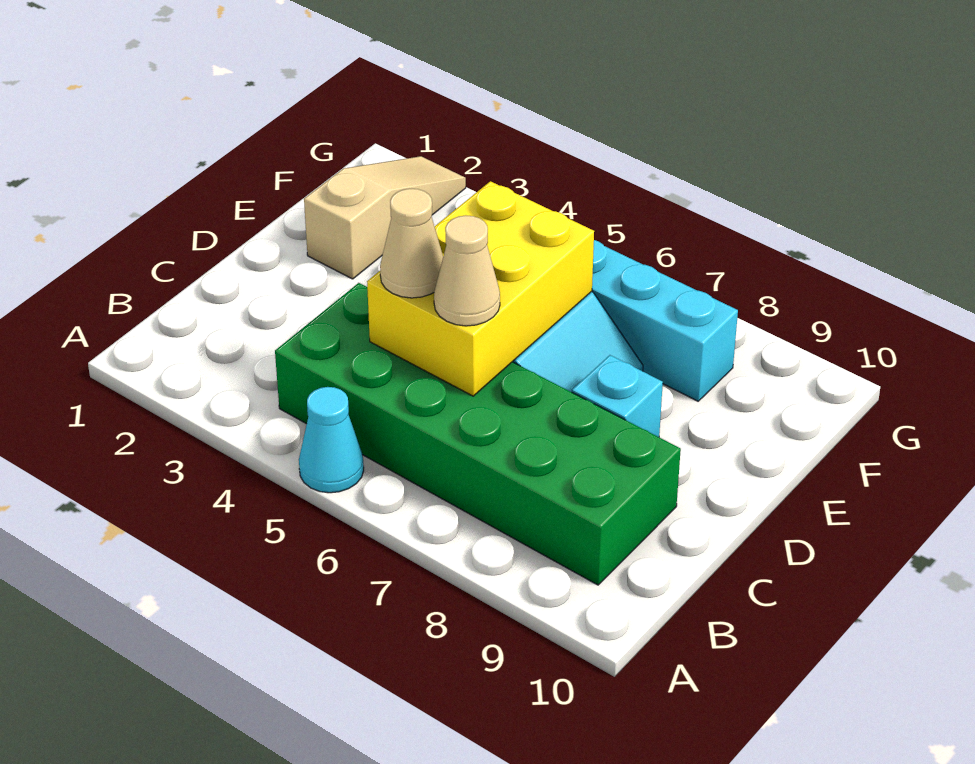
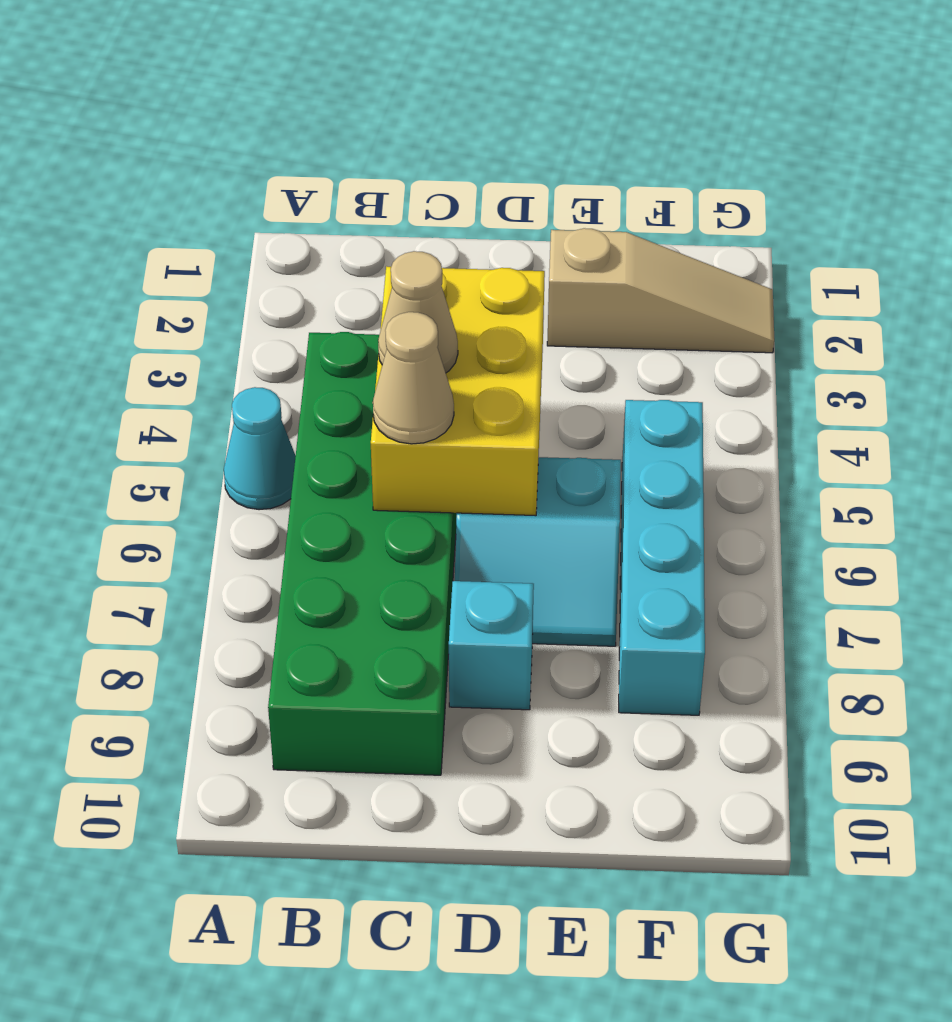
yellow 2x3 brick [367,181,594,396] -> yellow 2x3 brick turned to [371,266,545,516]

